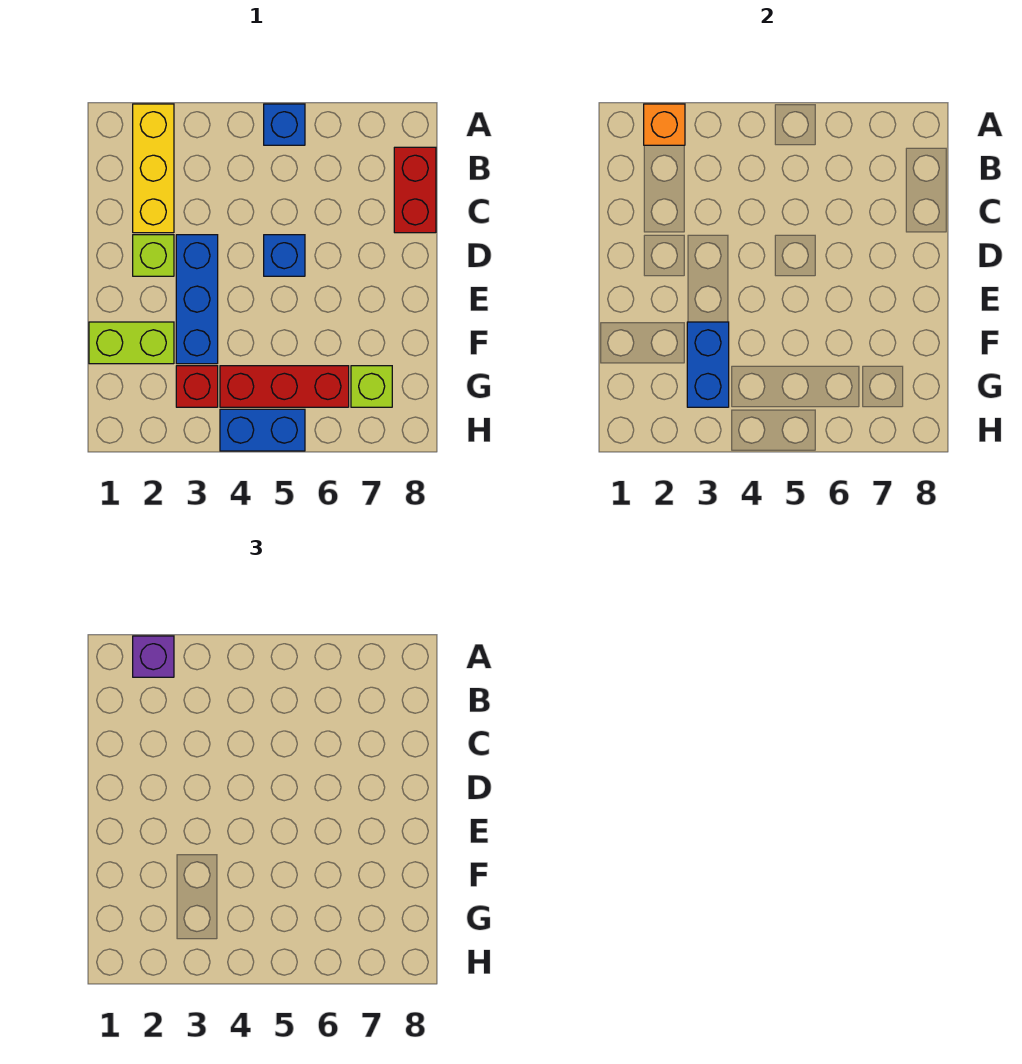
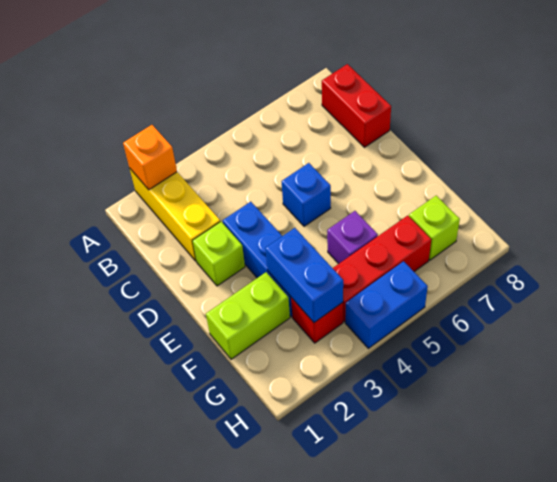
purple 1x1 brick [133,636,174,677] -> purple 1x1 brick moved to [327,211,378,264]
blue 1x1 brick [264,104,305,145] -> none

